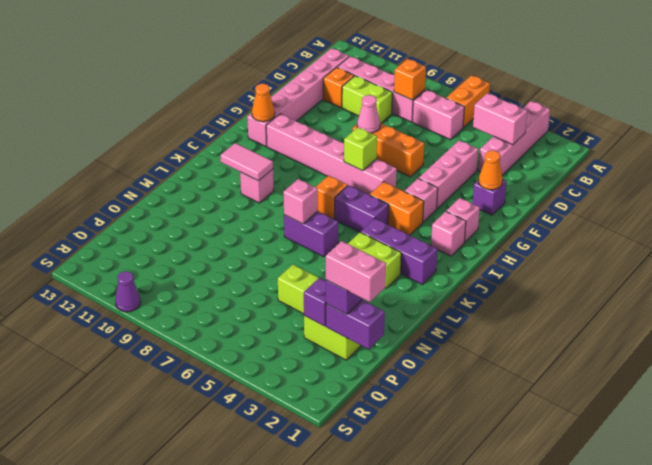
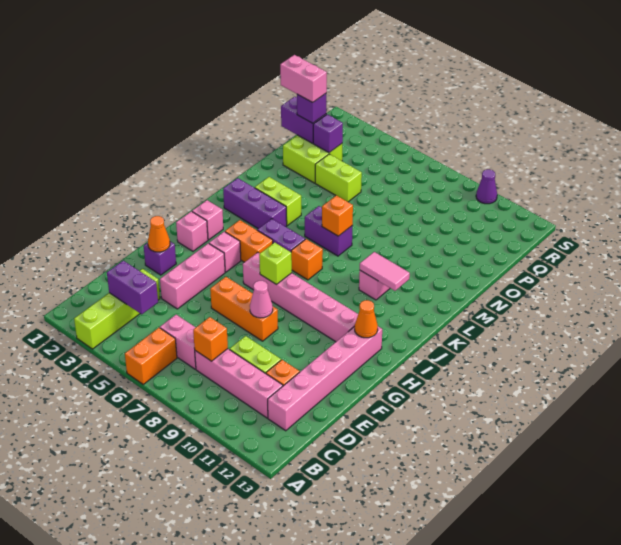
pink 1x4 brick [478,101,550,175] -> lime 1x4 brick [74,269,160,349]
pink 1x2 brick [473,93,527,145] -> purple 1x2 brick [107,261,158,314]
pink 1x1 brick [283,179,318,224] -> orange 1x1 brick [322,195,353,236]

